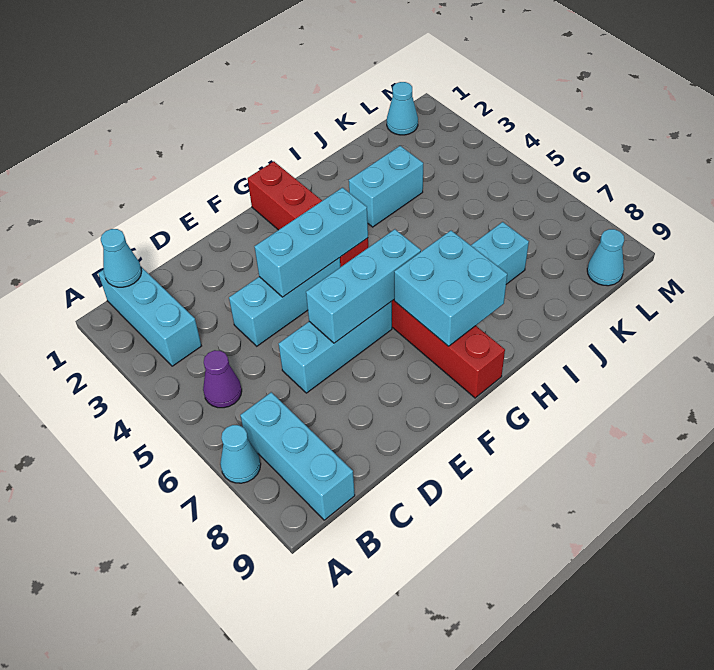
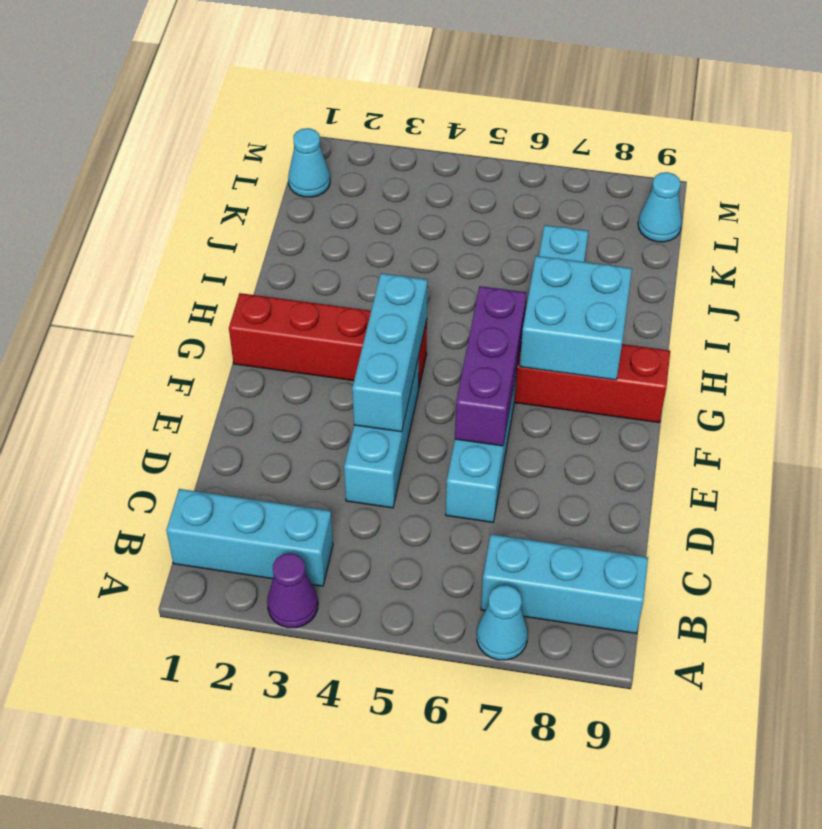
cyan 1x1 cone [101,229,142,287] -> none
purple 1x1 cone [203,350,242,408] -> purple 1x1 cone moved to [267,553,318,628]
cyan 1x3 brick [306,229,421,343] -> purple 1x3 brick [455,286,527,446]
cyan 1x2 brick [349,146,423,227] -> none

